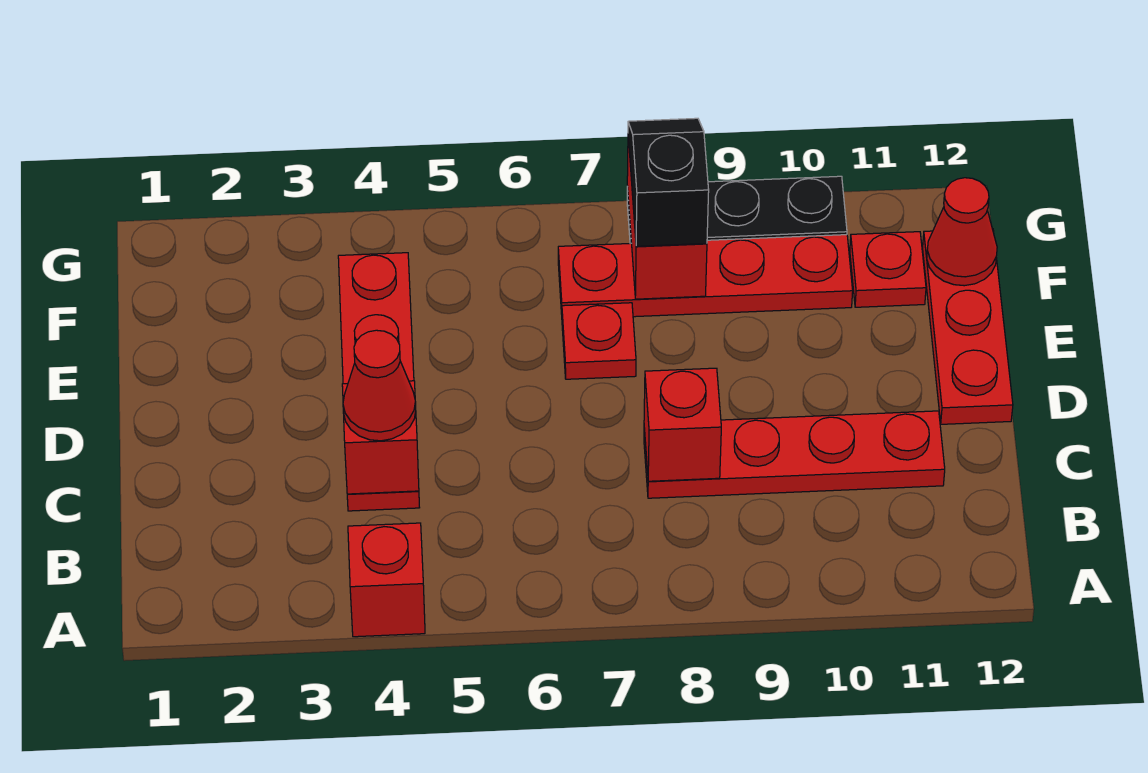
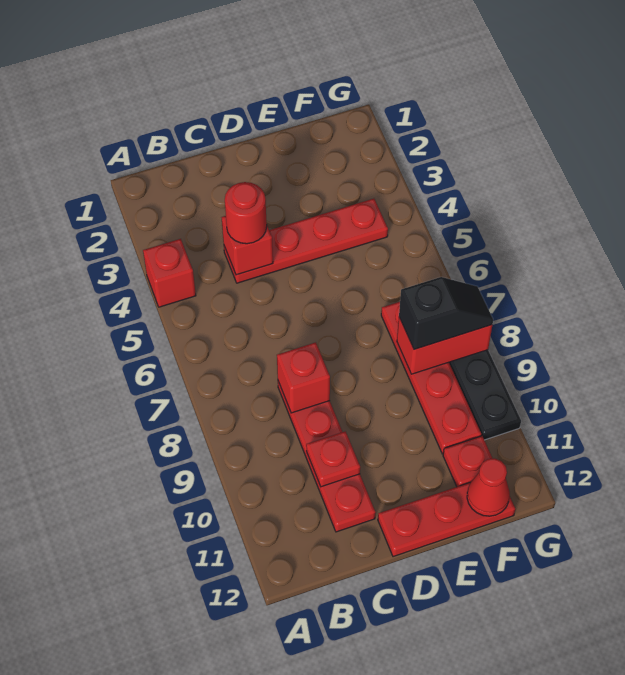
red 1x1 cone [343,330,416,441] -> red 1x1 round brick [225,182,267,244]
red 1x1 plate [562,303,636,379] -> red 1x1 plate moved to [306,431,360,487]

